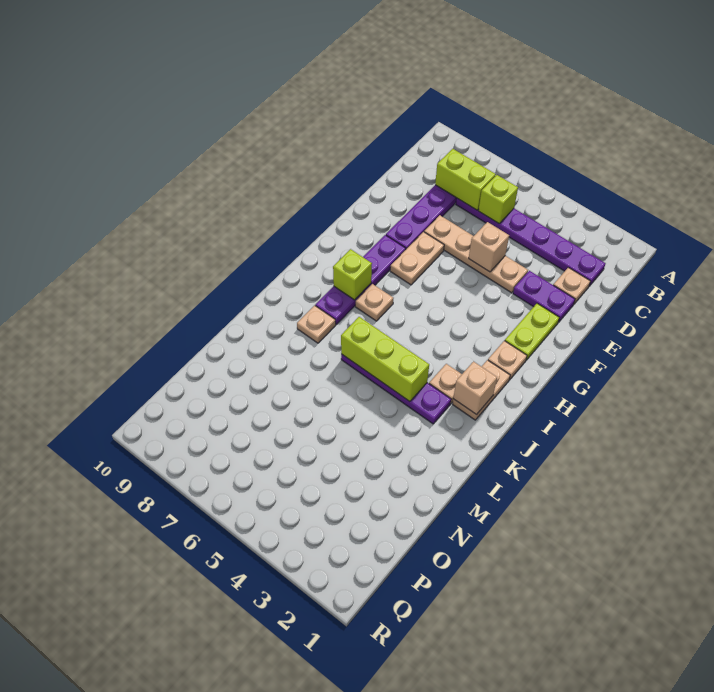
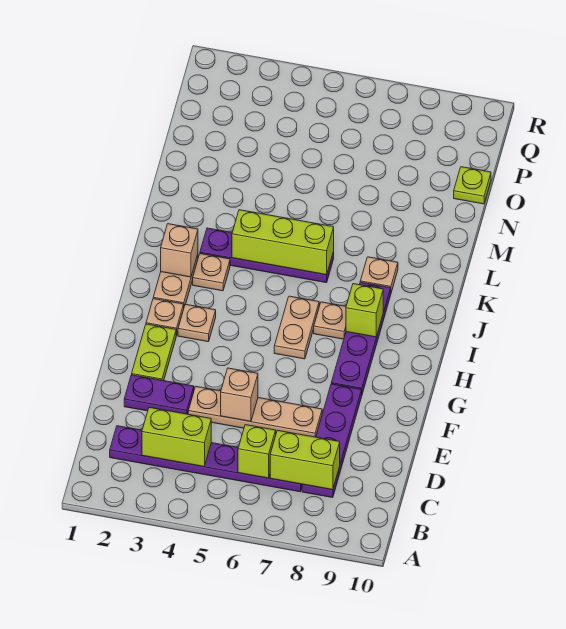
none -> lime 1x2 brick [142,407,211,467]
tan 1x1 plate [553,267,590,304] -> tan 1x1 plate moved to [178,304,216,342]
tan 1x2 plate [390,232,444,285] -> tan 1x2 plate moved to [274,296,319,359]
none -> lime 1x1 plate [454,167,491,204]

